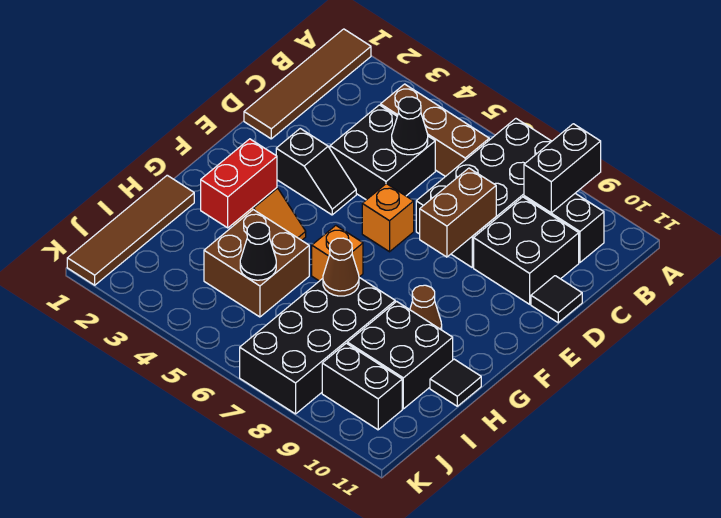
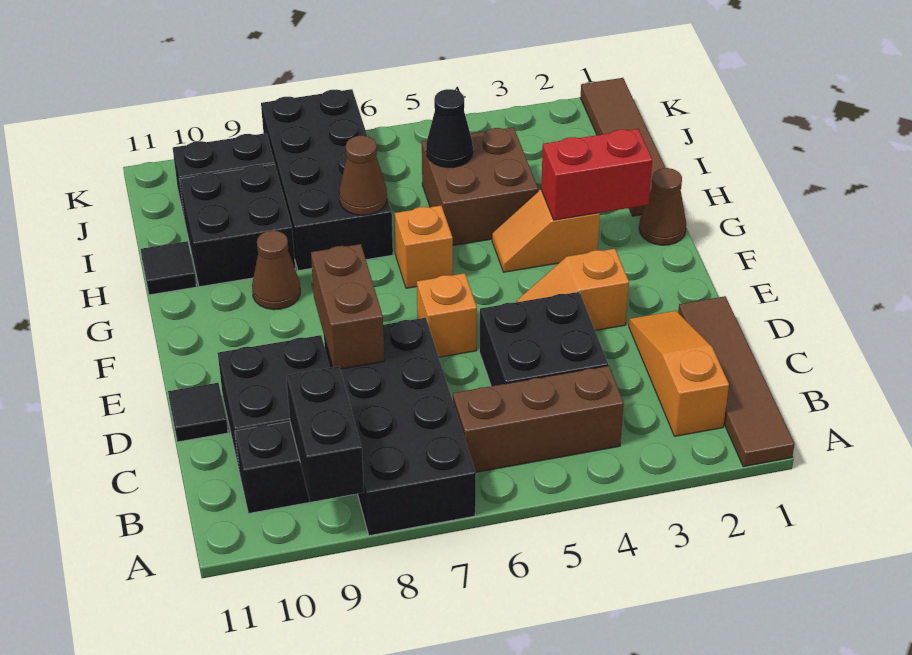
none -> orange 1x3 slope [629,311,729,436]
black 1x1 cone [392,97,428,155] -> none
black 1x2 slope [276,129,356,215] -> orange 1x2 slope [517,249,629,330]
none -> brown 1x1 cone [639,168,686,245]
red 1x2 brick [201,139,277,228] -> red 1x2 brick turned to [541,129,652,220]

